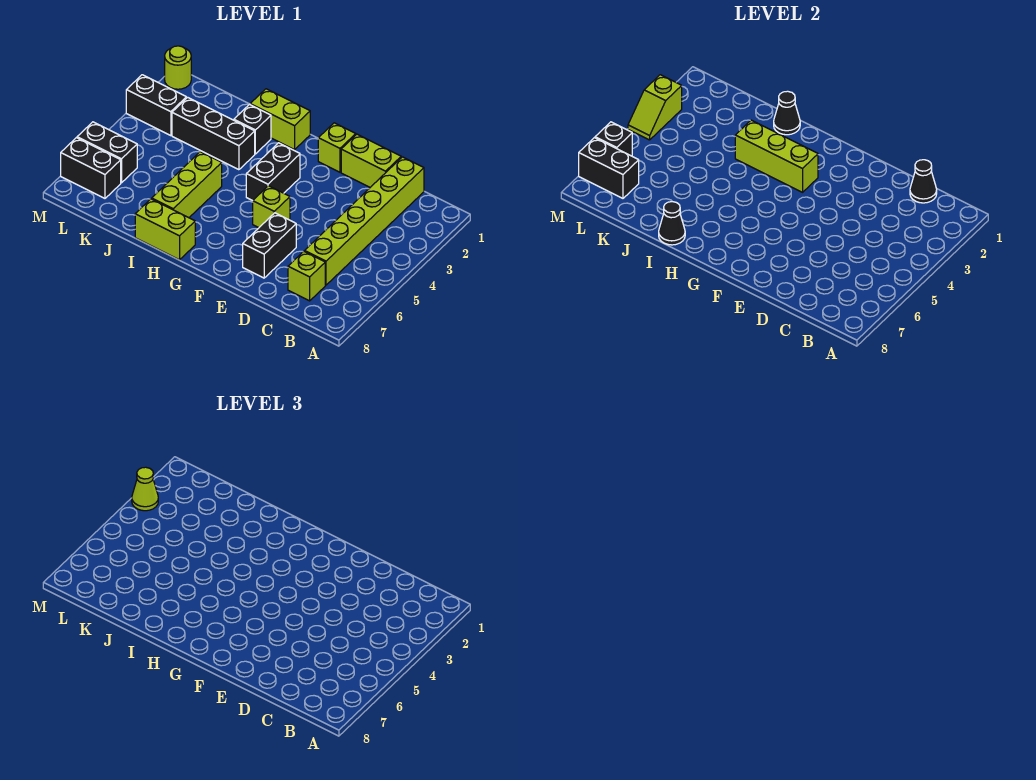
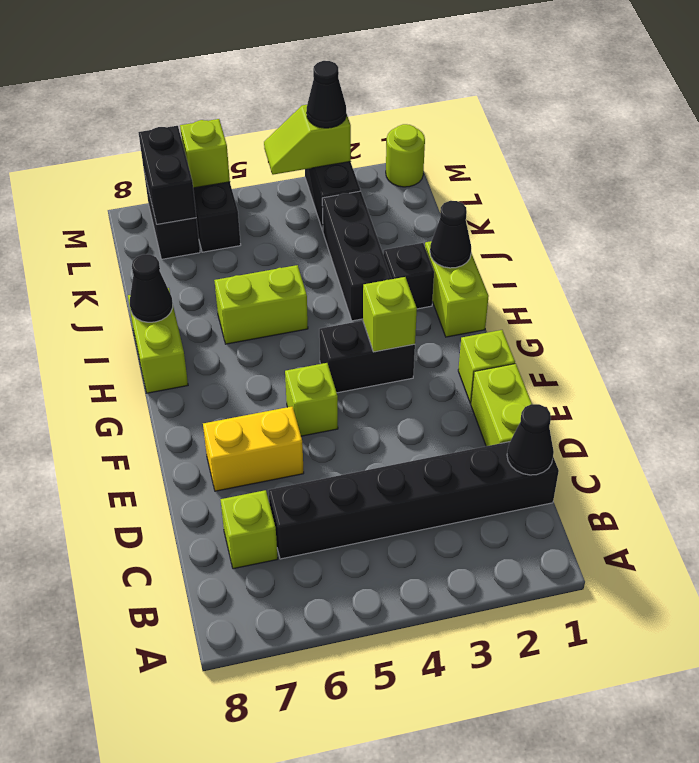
lime 1x6 brick [305,157,424,285] -> black 1x6 brick [268,442,559,559]
black 1x2 brick [243,213,296,278] -> yellow 1x2 brick [203,407,304,491]
lime 1x3 brick [735,120,818,192] -> lime 1x1 brick [363,277,417,352]
lime 1x3 brick [152,152,222,218] -> lime 1x2 brick [214,265,308,344]
lime 1x1 cone [132,467,158,511] -> black 1x1 cone [307,61,346,128]
black 1x1 brick [595,122,632,156] -> lime 1x1 brick [180,119,230,188]

